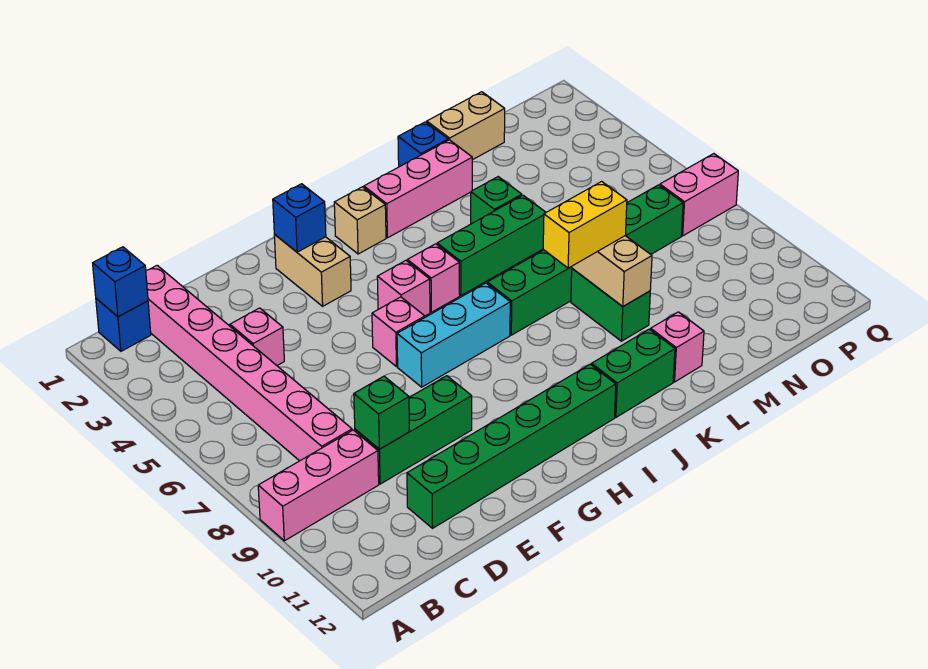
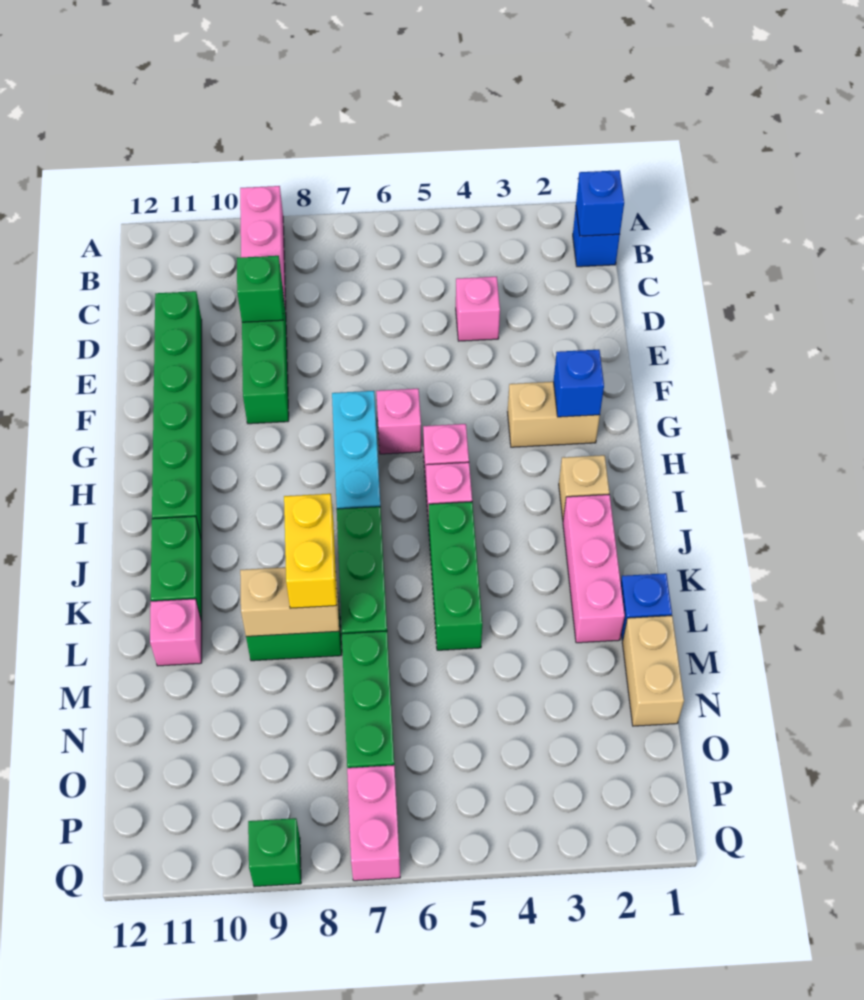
pink 1x8 brick [146,265,352,461] -> none
green 1x1 brick [471,177,522,224] -> green 1x1 brick moved to [248,818,301,887]

